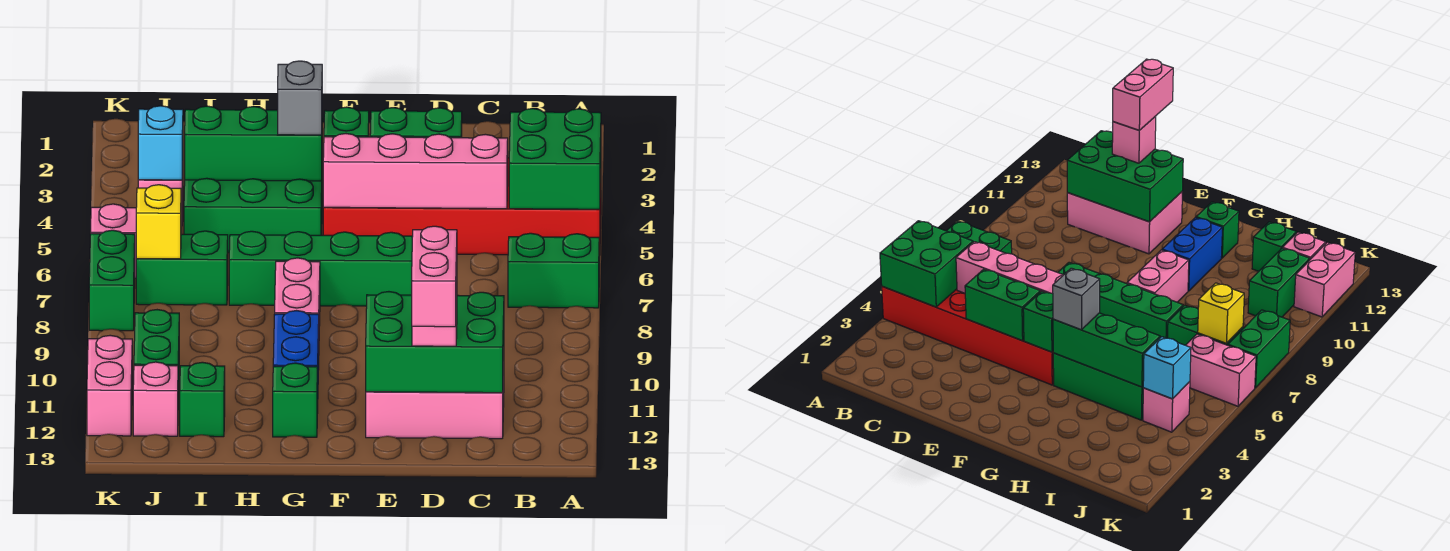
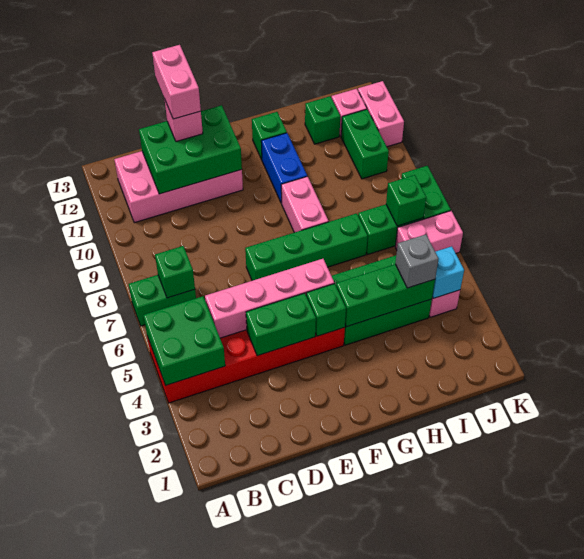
none -> green 1x1 brick [155,246,195,298]
pink 2x3 brick [366,361,504,439] -> pink 2x4 brick [114,151,243,223]
grey 1x1 brick [278,61,322,135] -> grey 1x1 brick moved to [395,235,438,288]
yellow 1x1 brick [136,185,181,259] -> green 1x1 brick [386,175,426,226]

